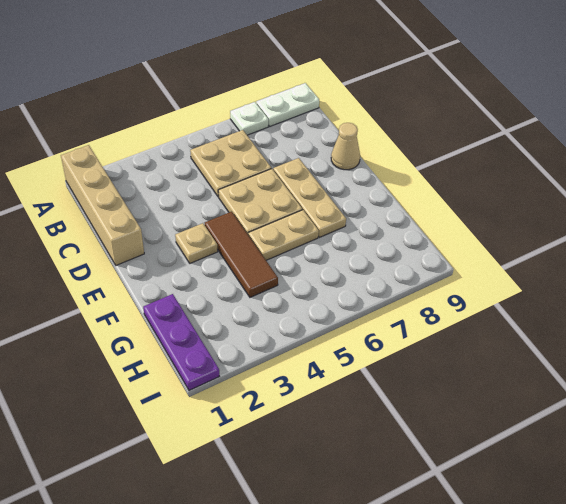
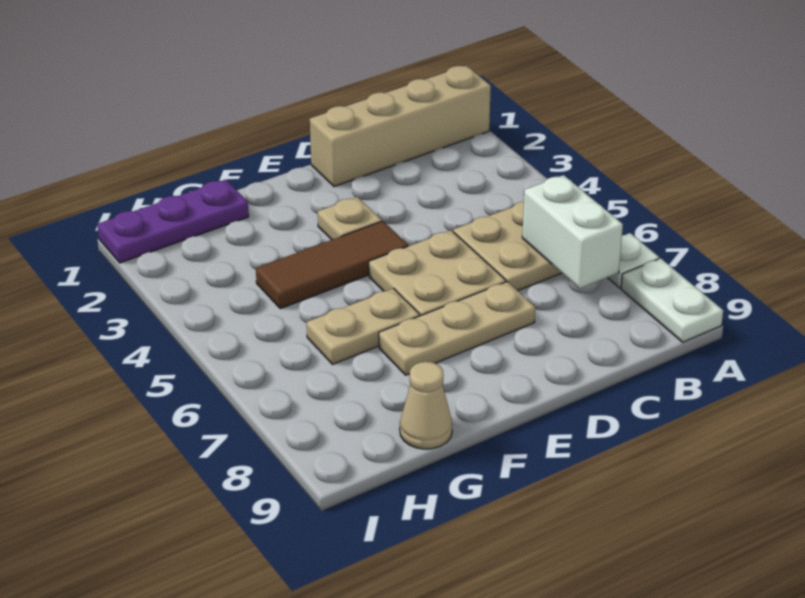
none -> white 1x2 brick [522,175,623,288]
tan 1x1 cone [331,123,360,170] -> tan 1x1 cone moved to [400,362,452,449]
tan 1x2 plate [248,210,319,260] -> tan 1x2 plate turned to [307,288,420,365]

